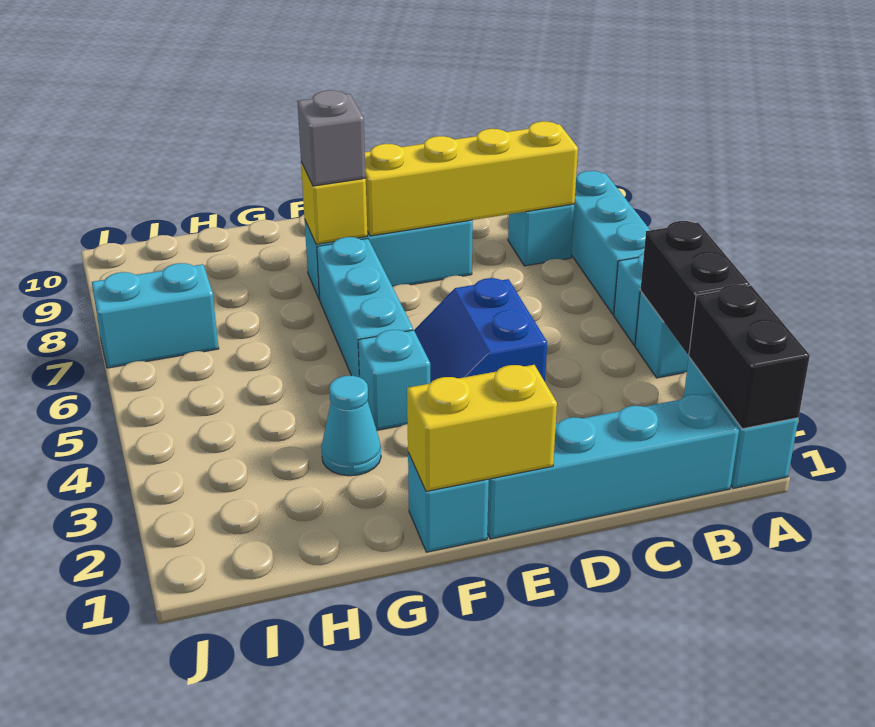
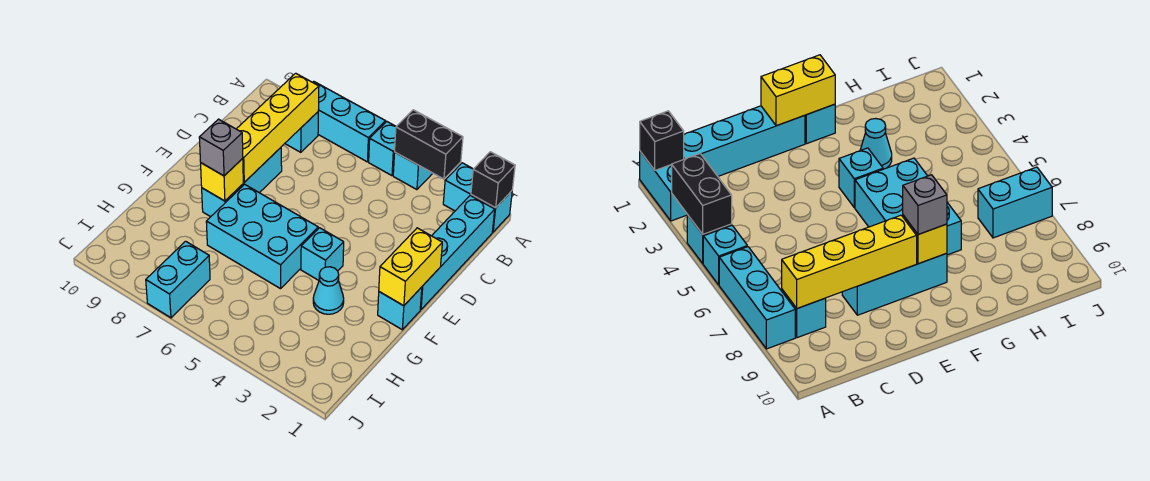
black 1x2 brick [689,285,810,429] -> black 1x1 brick [471,152,515,208]
blue 2x2 slope [414,278,547,383] -> none
cyan 1x3 brick [317,237,413,377] -> cyan 2x3 brick [206,184,318,289]

